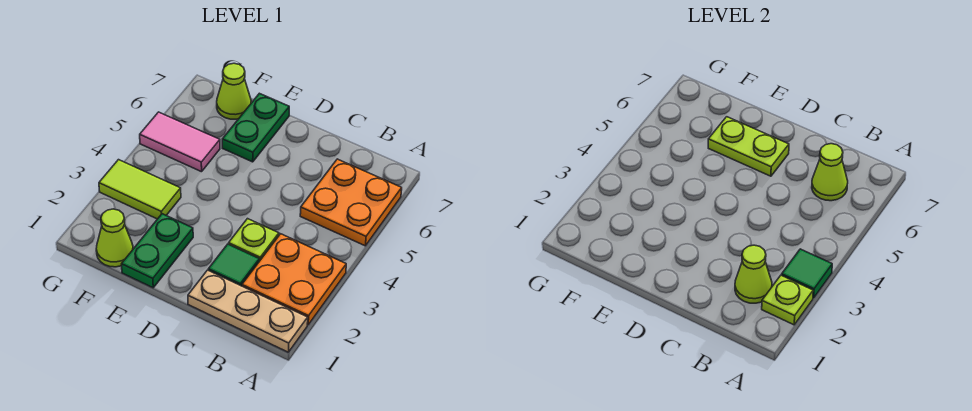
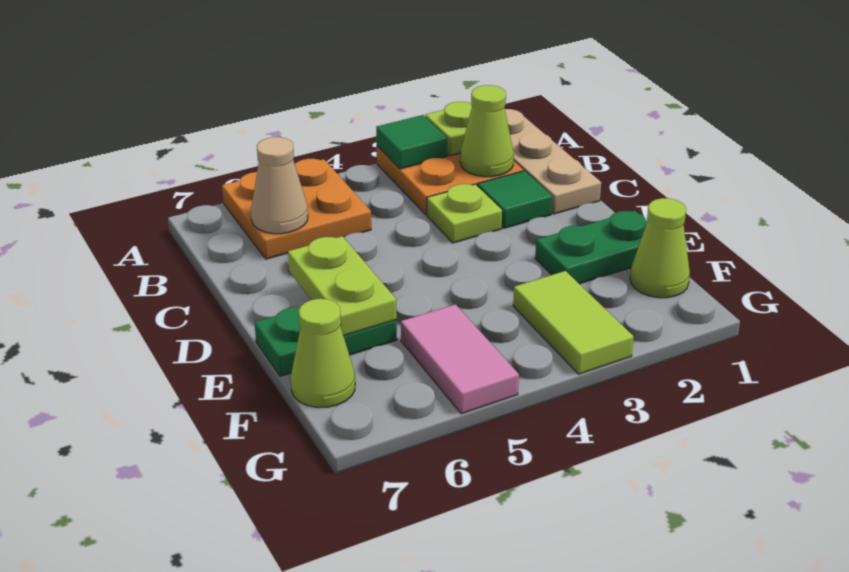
lime 1x1 cone [812,144,848,201] -> tan 1x1 cone [251,137,308,234]

